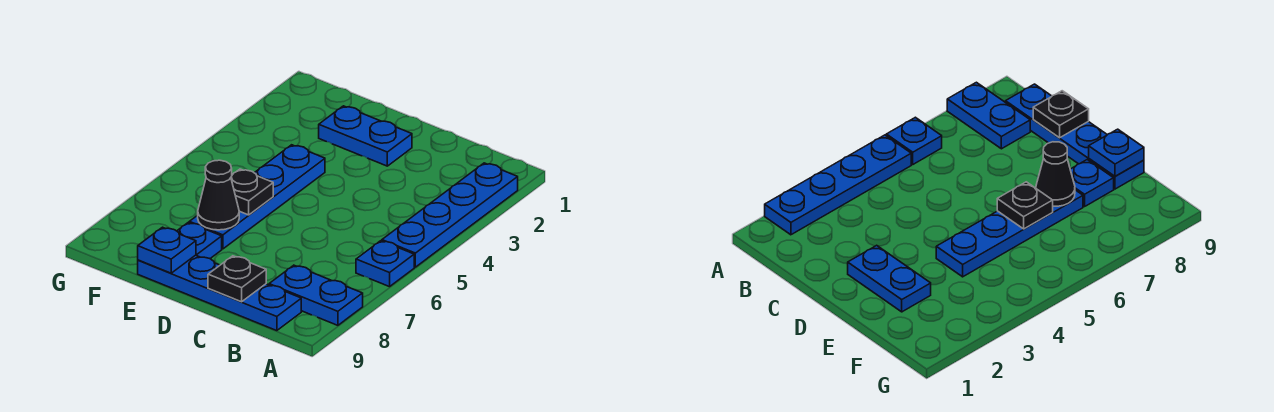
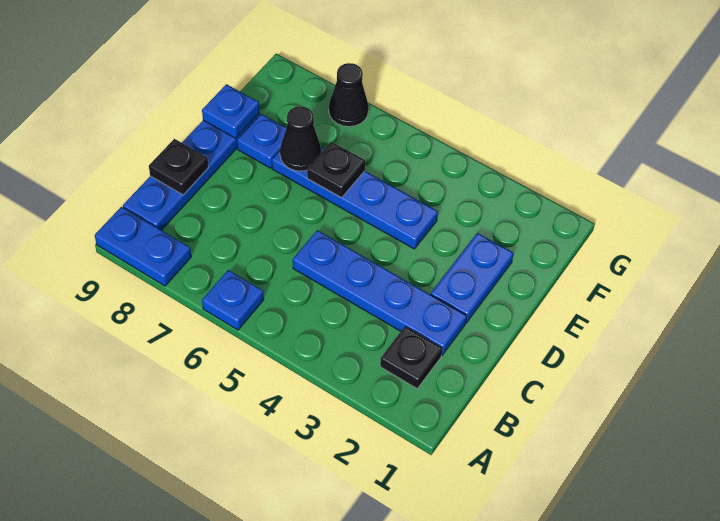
blue 1x4 plate [382,163,518,267] -> blue 1x4 plate moved to [293,230,467,355]
blue 1x2 plate [269,265,363,325] -> blue 1x2 plate turned to [95,207,191,286]
none -> black 1x1 plate [380,327,442,388]
none -> black 1x1 cone [329,63,369,127]

